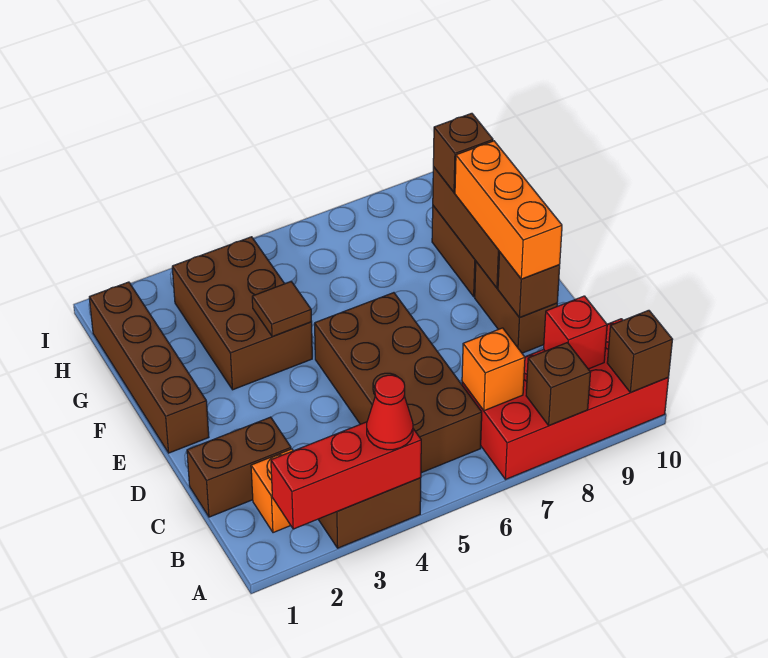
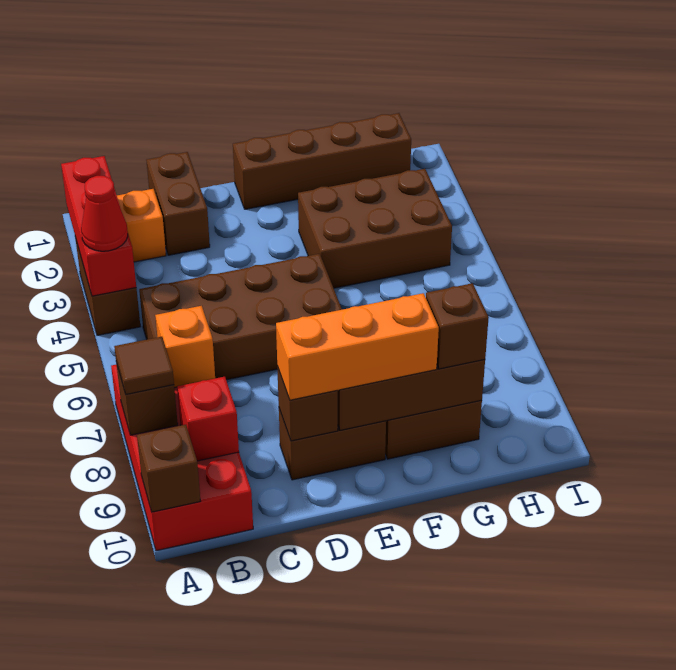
brown 1x1 tile [252,282,312,337] -> brown 1x1 tile moved to [114,337,174,394]

